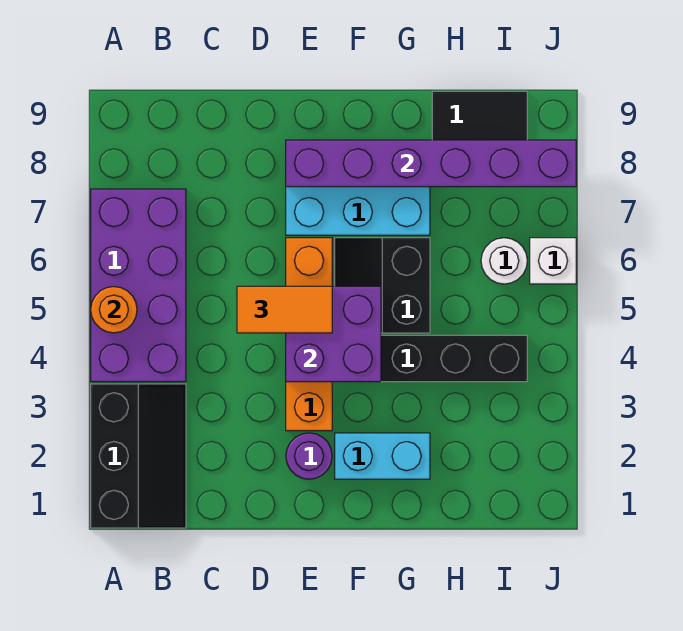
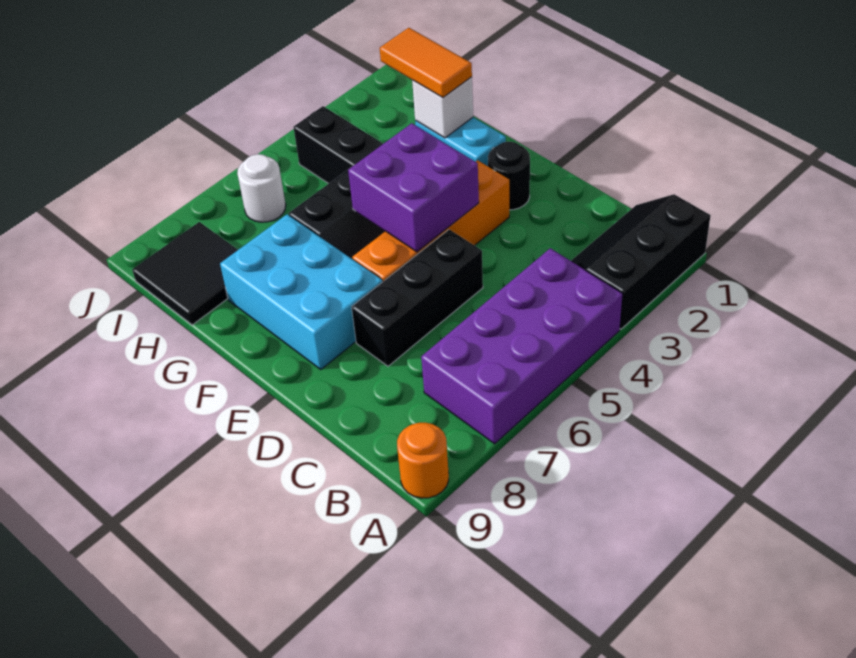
orange 1x1 round brick [91,287,137,333] -> orange 1x1 round brick moved to [397,423,449,498]
none -> black 1x3 brick [352,229,483,366]
orange 1x2 tile [237,286,332,333] -> orange 1x2 tile moved to [380,28,472,97]
purple 1x1 round brick [286,433,332,479] -> black 1x1 round brick [488,142,530,210]
purple 1x6 brick [286,140,576,187] -> none
white 1x1 brick [530,238,576,284] -> white 1x1 brick moved to [412,77,473,138]

